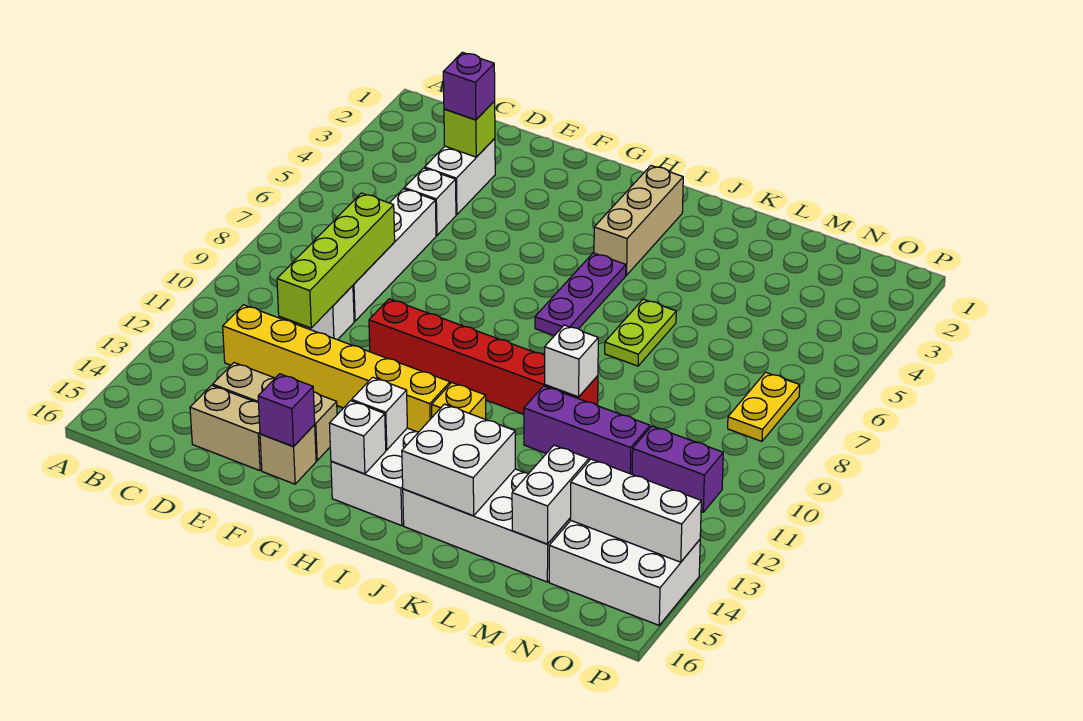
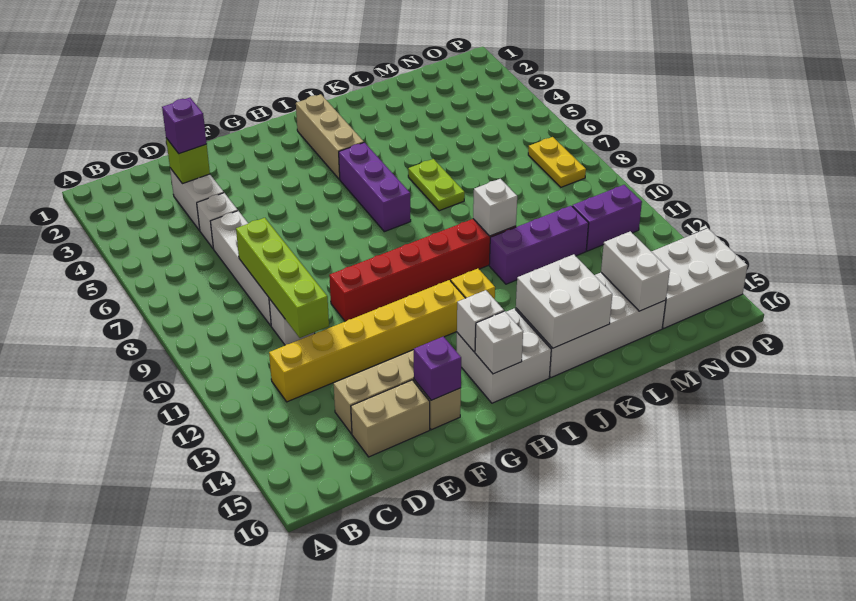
purple 1x3 plate [535,253,626,336] -> purple 1x3 brick [339,142,411,232]
white 1x3 brick [570,459,701,562] -> none

